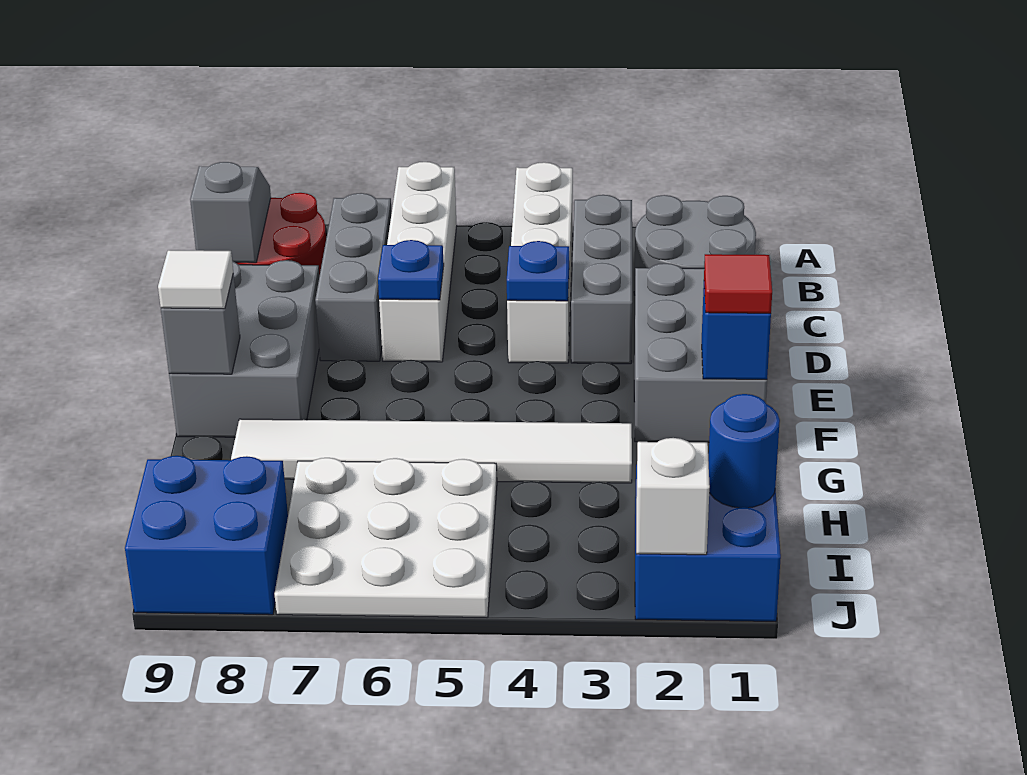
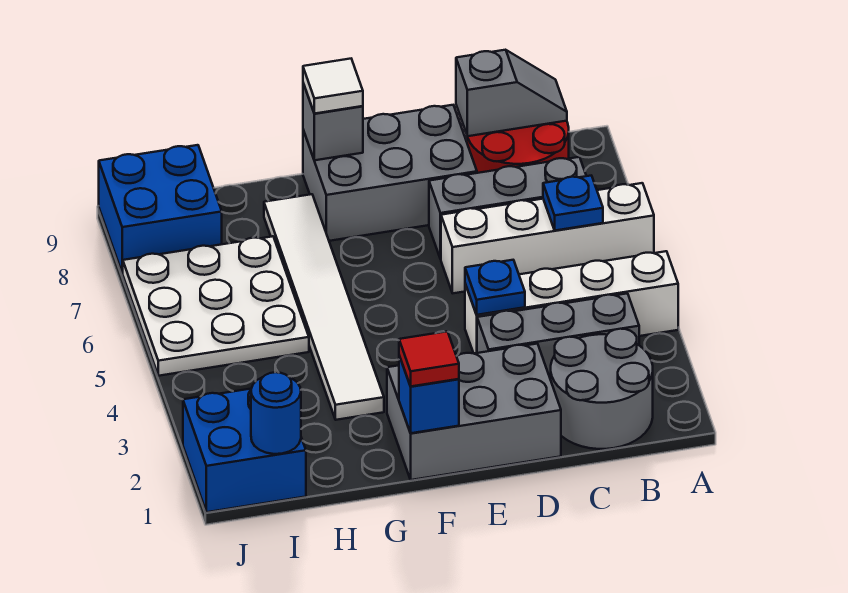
blue 1x1 plate [378,240,444,300] -> blue 1x1 plate moved to [543,176,603,231]
white 1x1 brick [636,438,710,555] -> none

